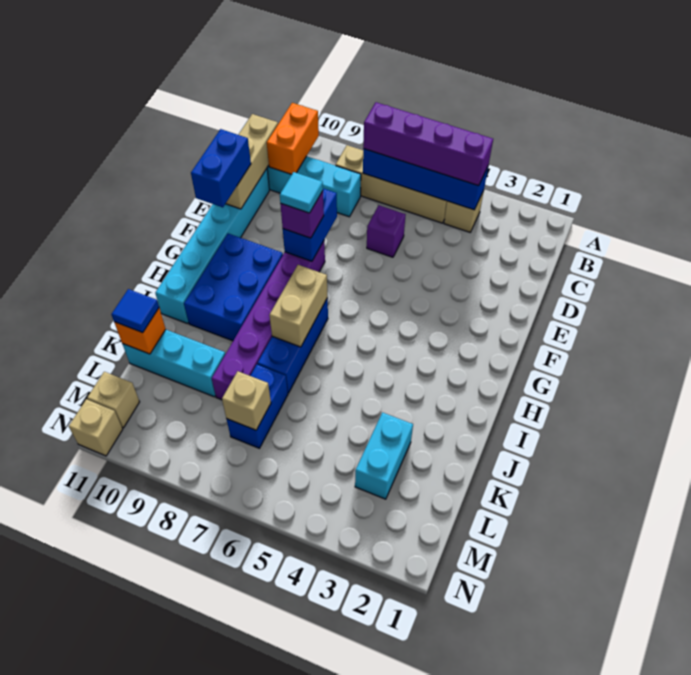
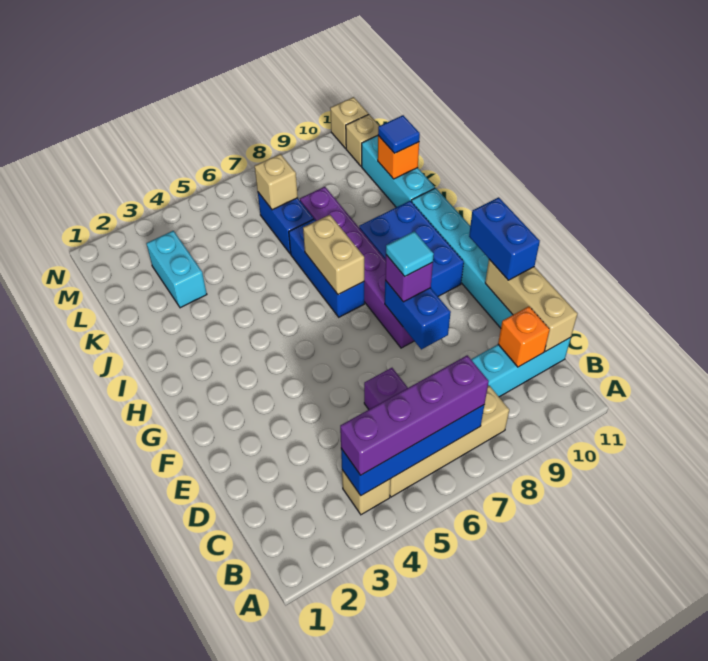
orange 1x2 brick [267,103,319,175] -> orange 1x1 brick [498,306,550,367]
cyan 1x3 brick [123,330,225,397] -> cyan 1x3 brick turned to [362,136,435,207]

